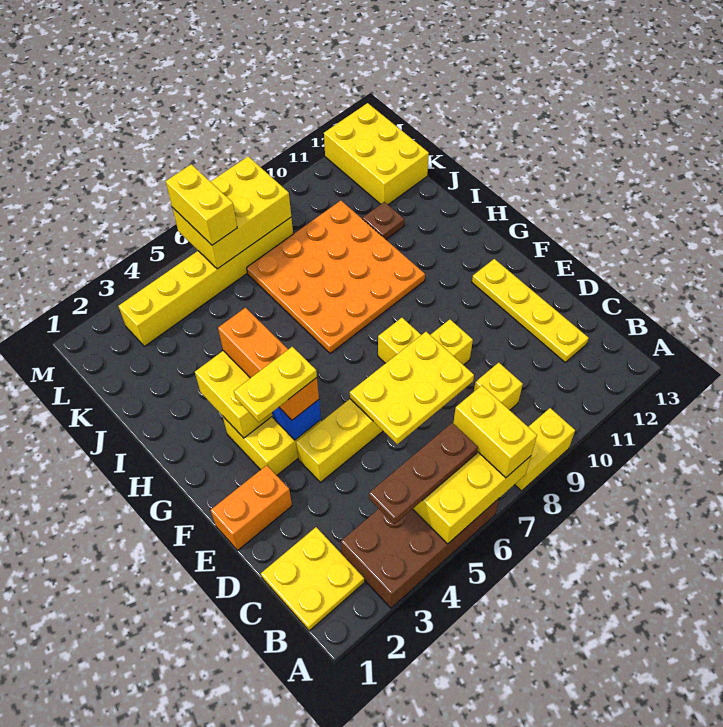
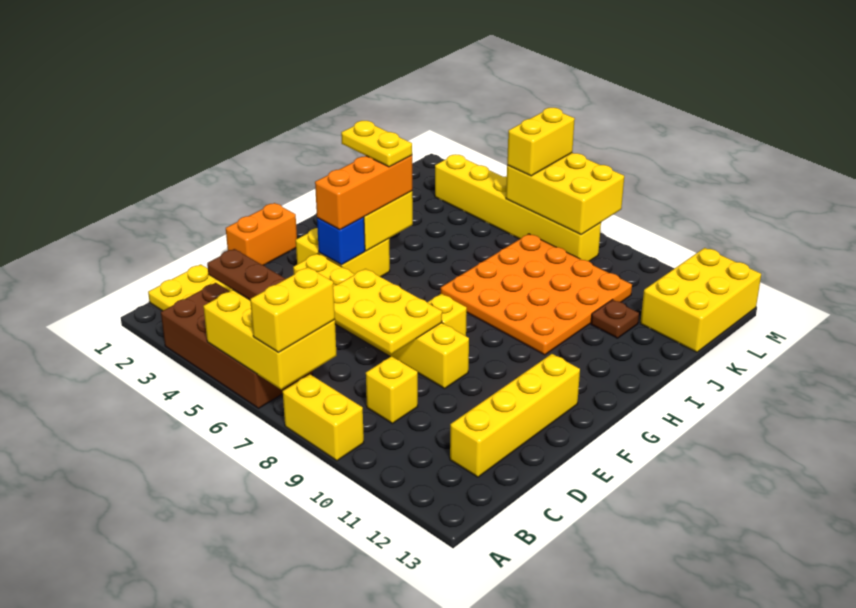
yellow 1x4 plate [472,259,589,362] -> yellow 1x4 brick [450,354,580,477]
orange 1x2 brick [211,465,292,550] -> orange 1x2 brick turned to [226,203,297,265]
yellow 1x2 plate [234,347,317,422] -> yellow 1x2 plate moved to [341,121,412,167]

